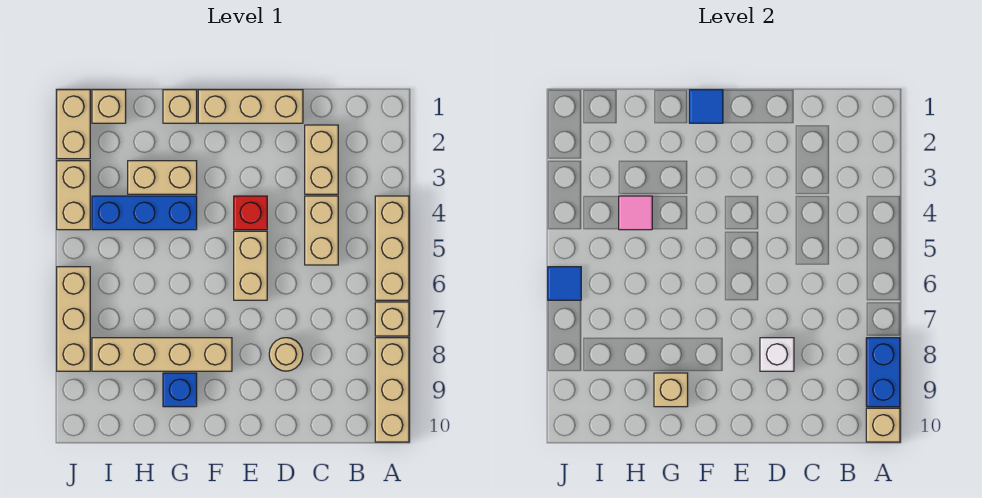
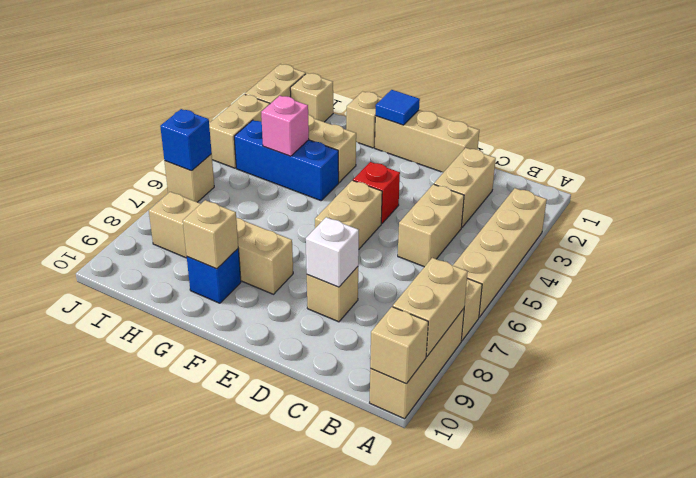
tan 1x3 brick [375,196,409,300] -> tan 1x4 brick [453,188,547,317]
blue 1x2 brick [866,338,900,407] -> tan 1x2 brick [393,258,468,357]
tan 1x1 round brick [269,338,303,371] -> tan 1x1 brick [307,267,358,322]
pink 1x1 tile [619,196,652,230] -> pink 1x1 brick [261,96,309,156]
tan 1x3 brick [57,267,90,371] -> tan 1x1 brick [164,154,214,202]
blue 1x1 tile [548,267,581,300] -> blue 1x1 brick [160,109,212,171]

